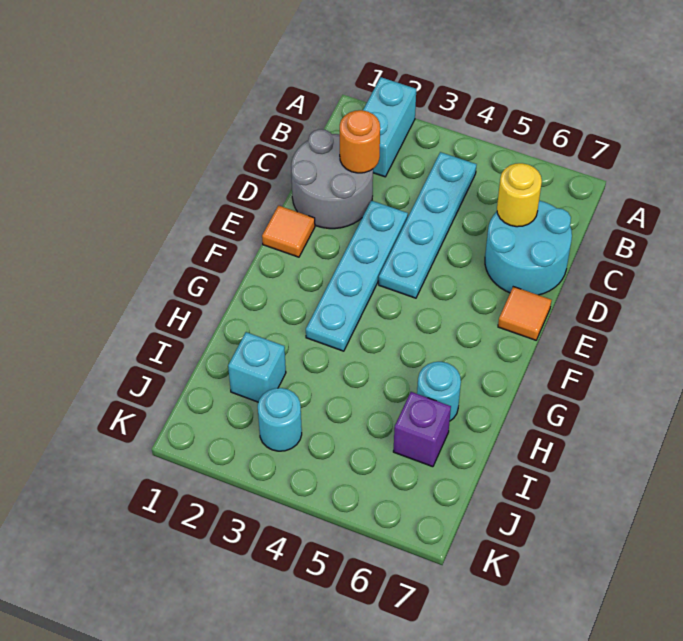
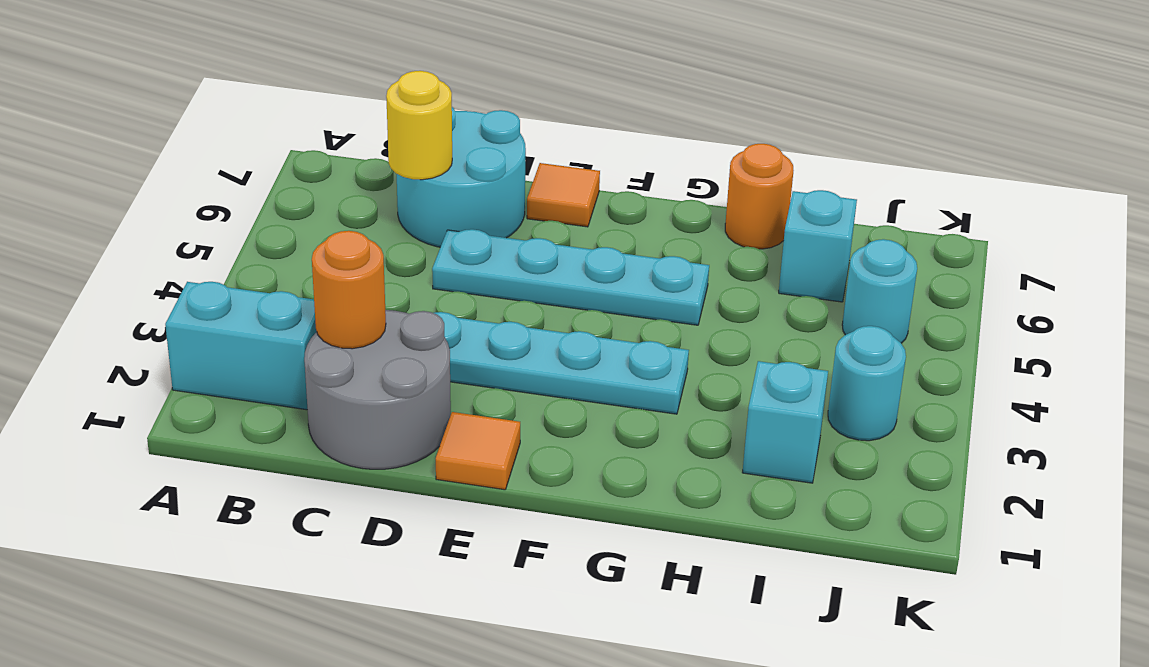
cyan 1x4 plate [379,152,477,298] -> cyan 1x4 plate moved to [432,229,709,325]
cyan 1x1 round brick [417,362,461,421] -> cyan 1x1 round brick moved to [842,239,917,343]
none -> orange 1x1 round brick [725,144,794,249]
purple 1x1 brick [393,392,451,467] -> cyan 1x1 brick [779,190,857,302]

